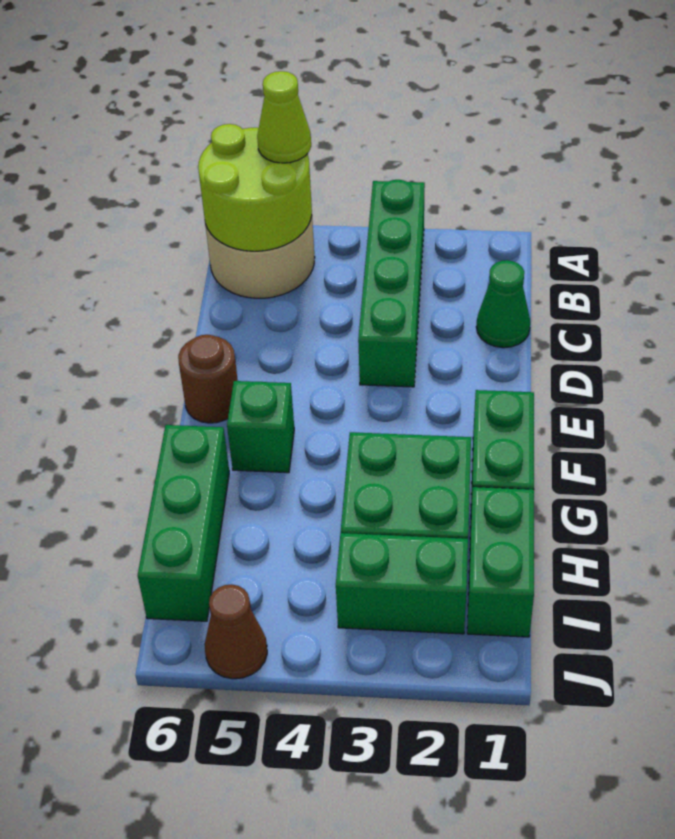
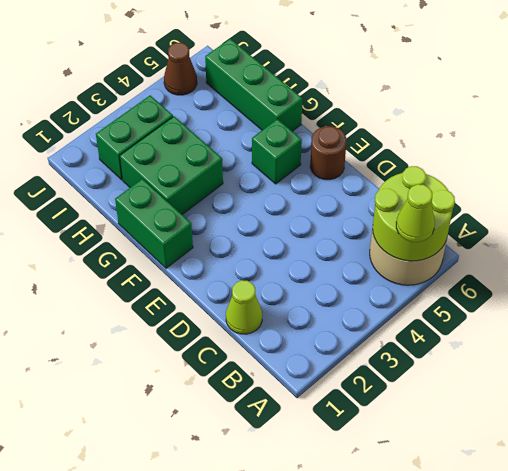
green 1x4 brick [358,180,425,387] -> none
green 1x1 cone [476,260,530,348] -> lime 1x1 cone [226,280,262,334]
green 1x2 brick [467,487,534,637] -> none

